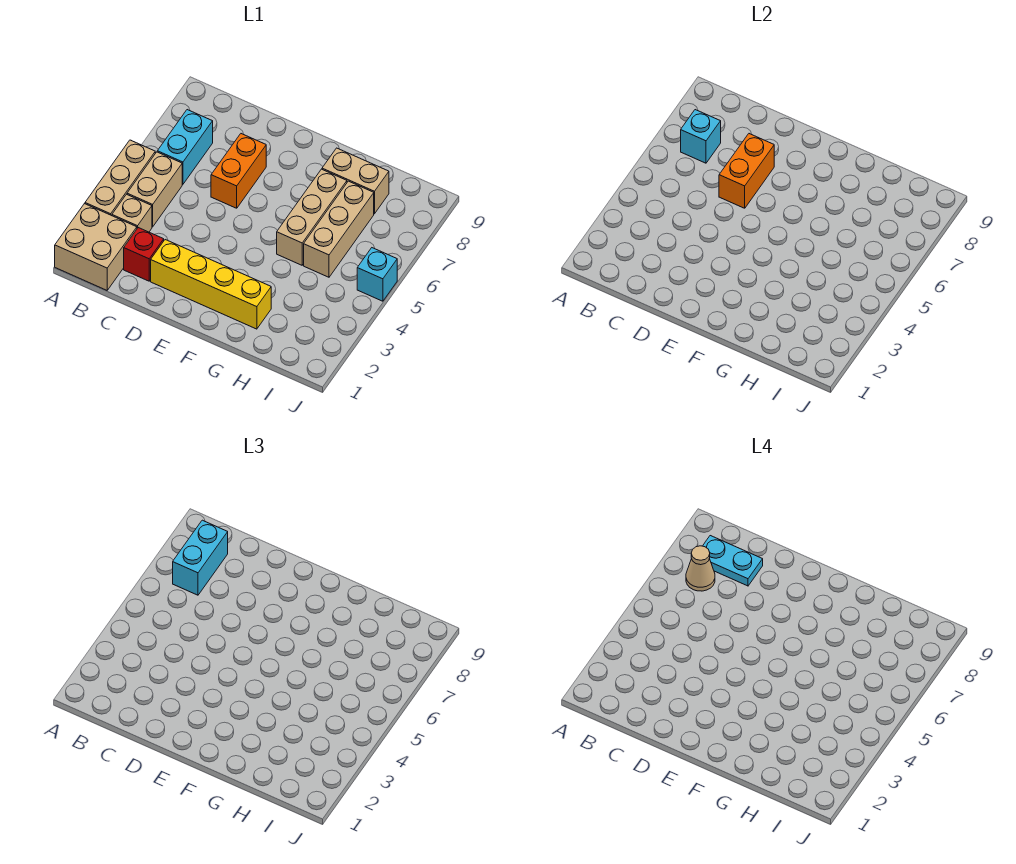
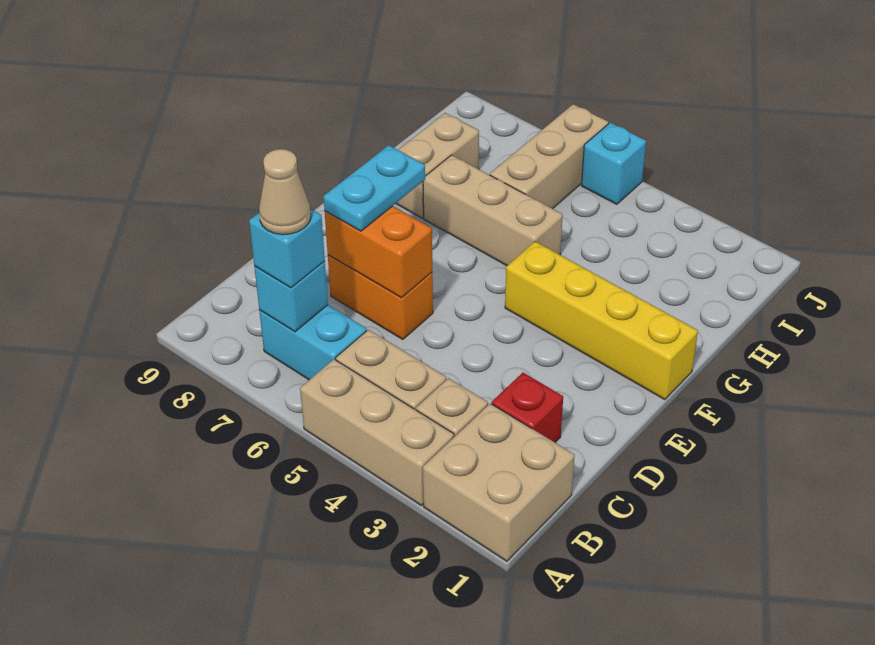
cyan 1x2 brick [173,520,228,595] -> cyan 1x1 brick [249,209,325,288]
cyan 1x2 plate [703,536,763,586] -> cyan 1x2 plate moved to [324,145,425,231]
yellow 1x4 brick [151,240,271,329] -> yellow 1x4 brick turned to [505,241,698,399]
tan 1x3 brick [304,181,374,277] -> tan 1x3 brick turned to [490,104,608,209]

